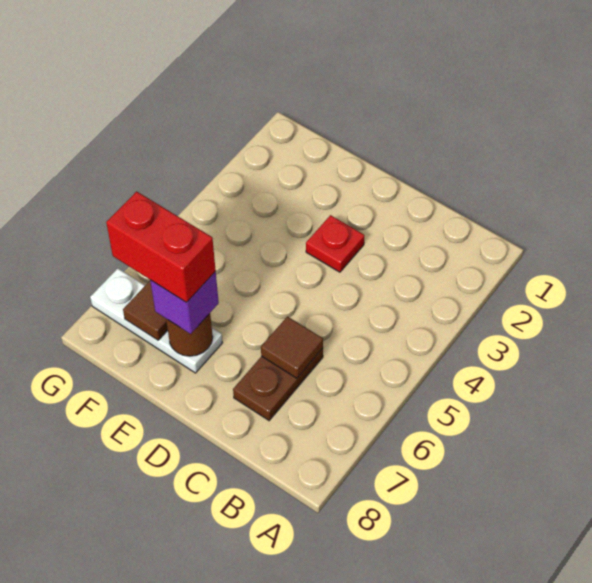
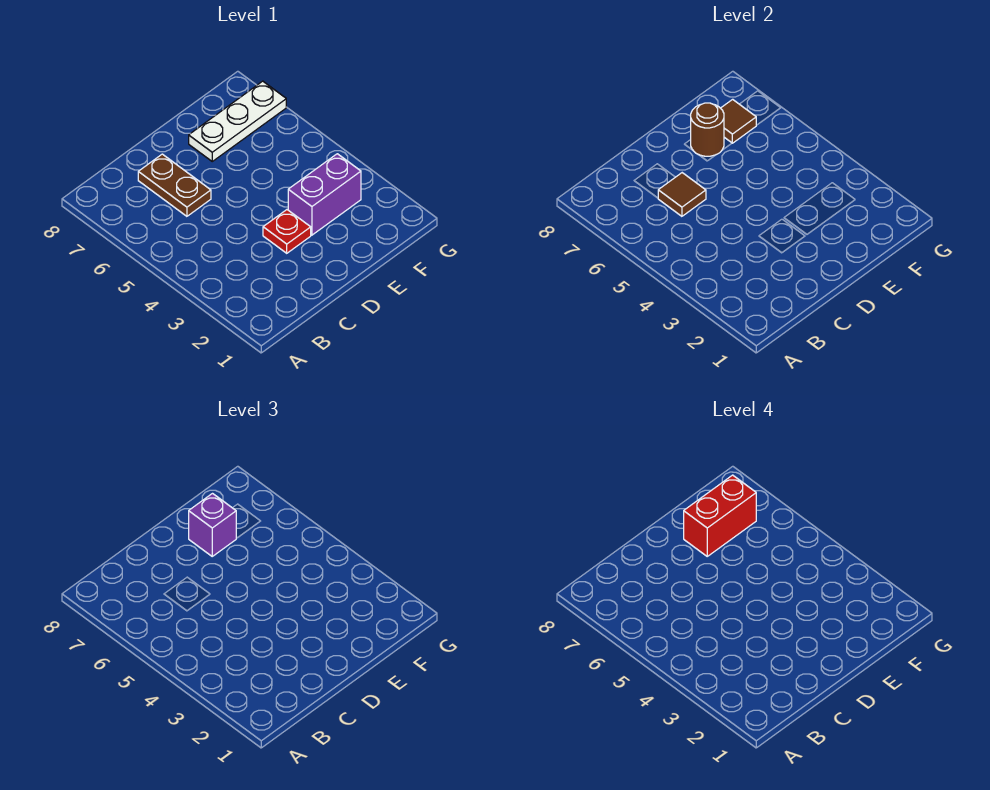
none -> purple 1x2 brick [288,154,361,235]

